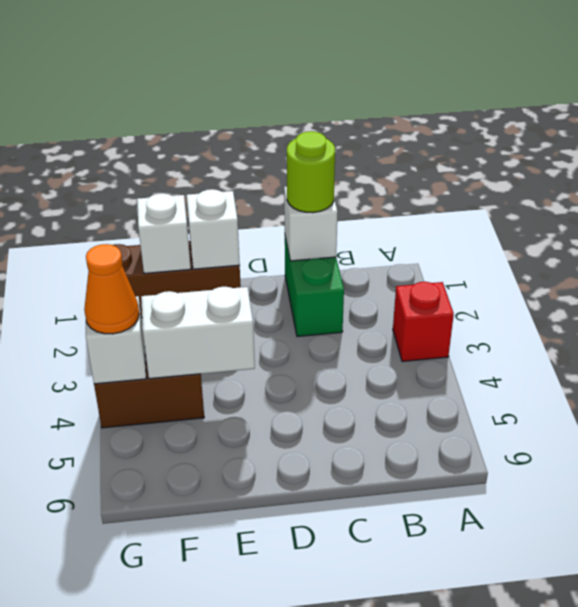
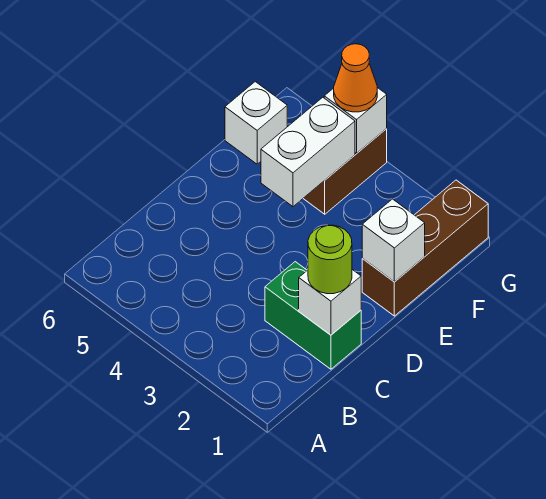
red 1x1 brick [393,282,454,362] -> none
white 1x1 brick [137,193,191,273] -> white 1x1 brick moved to [225,82,287,164]

